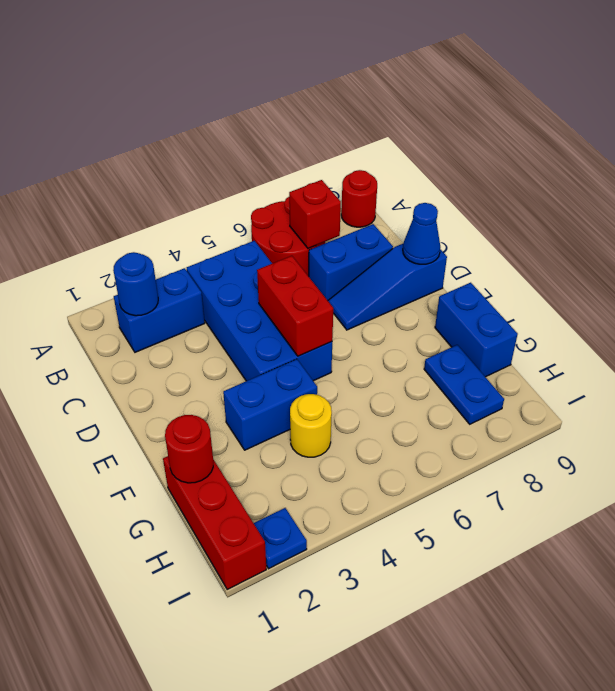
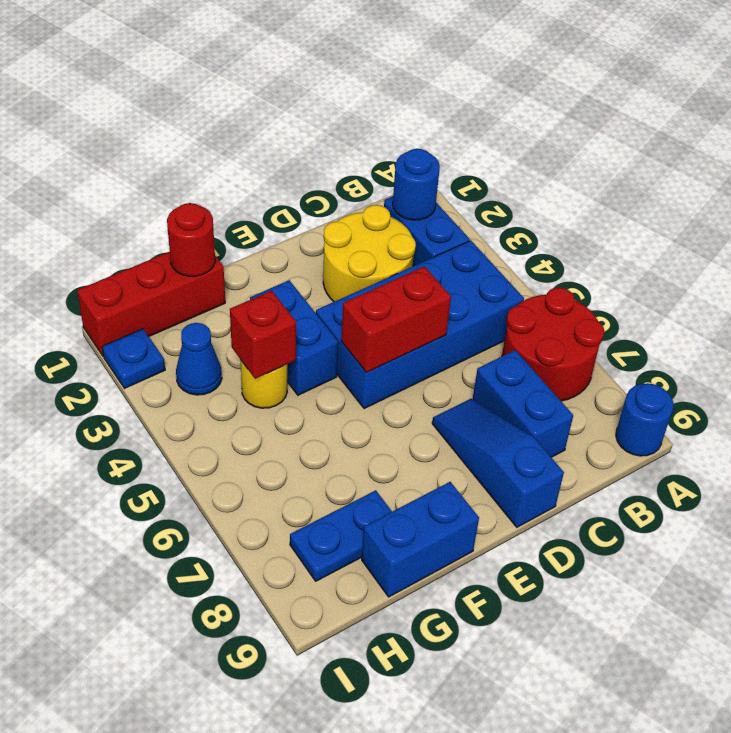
red 1x1 round brick [341,170,377,227] -> blue 1x1 round brick [616,383,673,456]
red 1x1 brick [289,180,341,248] -> red 1x1 brick moved to [230,291,296,379]
none -> yellow 2x2 round brick [323,205,416,302]
blue 1x1 cone [403,203,440,264] -> blue 1x1 cone moved to [176,323,222,395]

